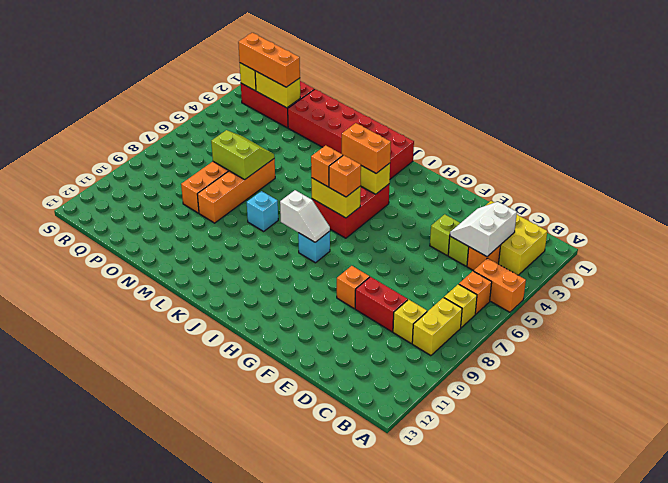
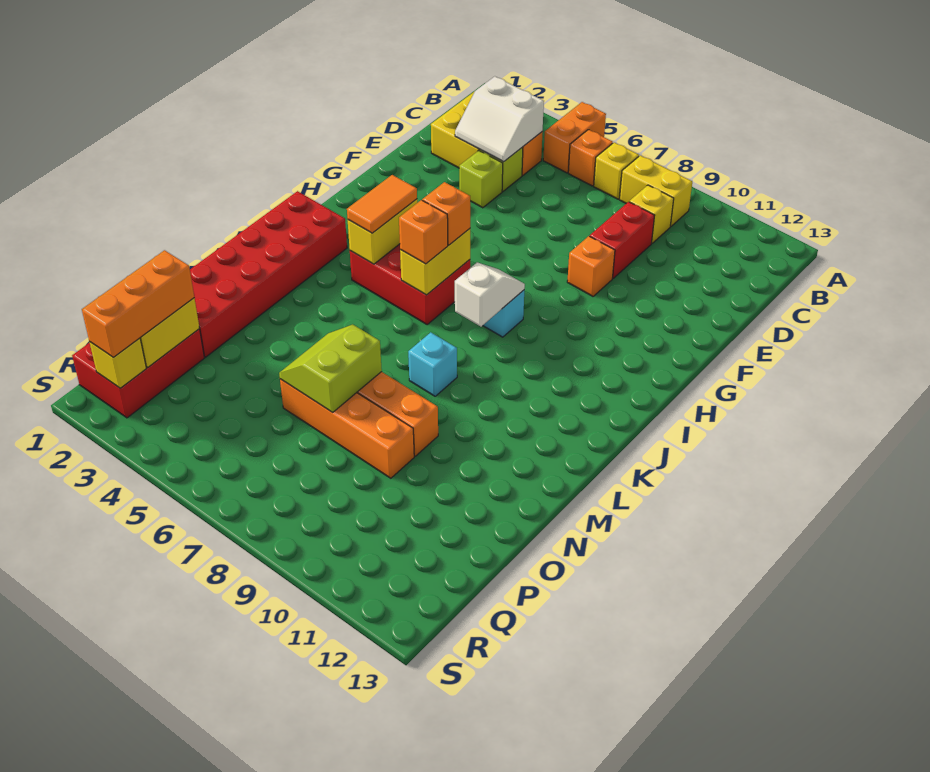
orange 1x2 brick [342,123,391,173] -> orange 1x2 tile [347,175,417,233]

